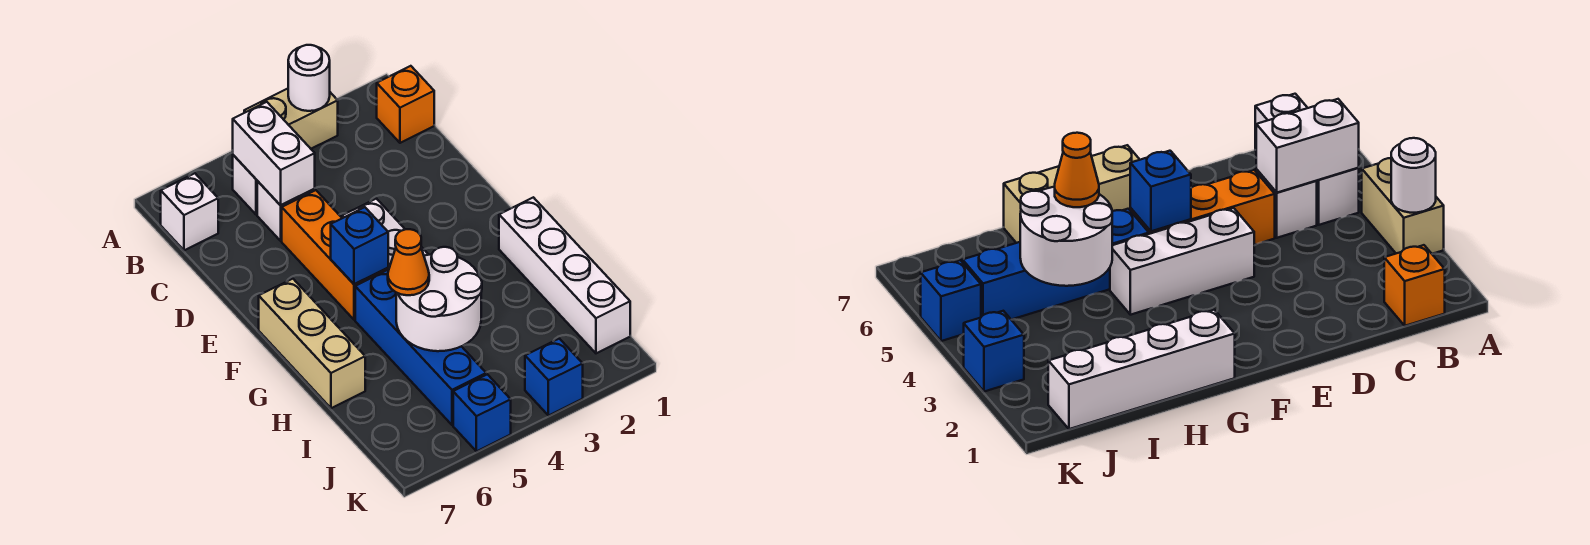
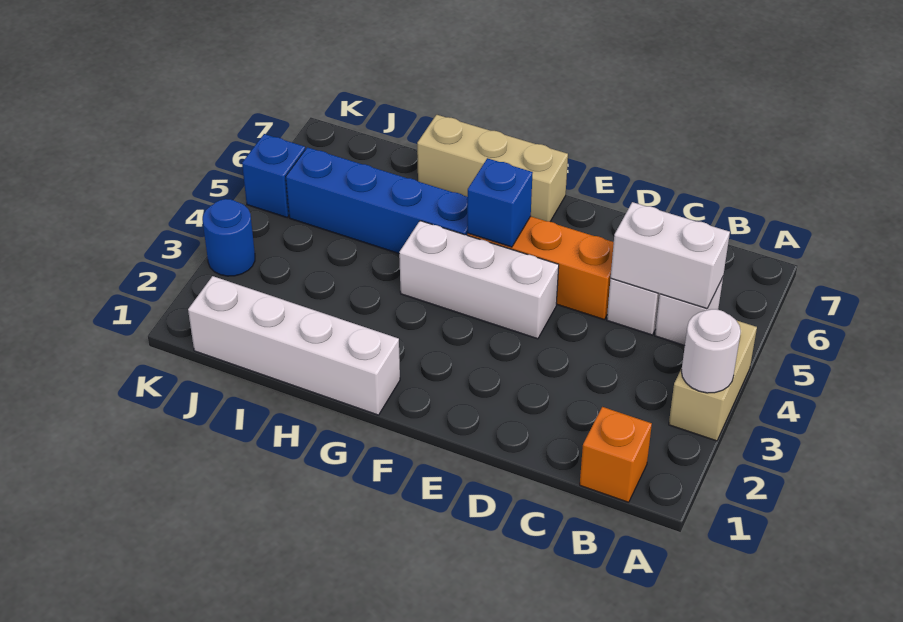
white 1x1 brick [161,173,218,250] -> none
white 2x2 round brick [396,247,482,351] -> none
orange 1x1 cone [388,229,429,295] -> none
blue 1x1 brick [525,339,583,416] -> blue 1x1 round brick [203,199,255,276]

